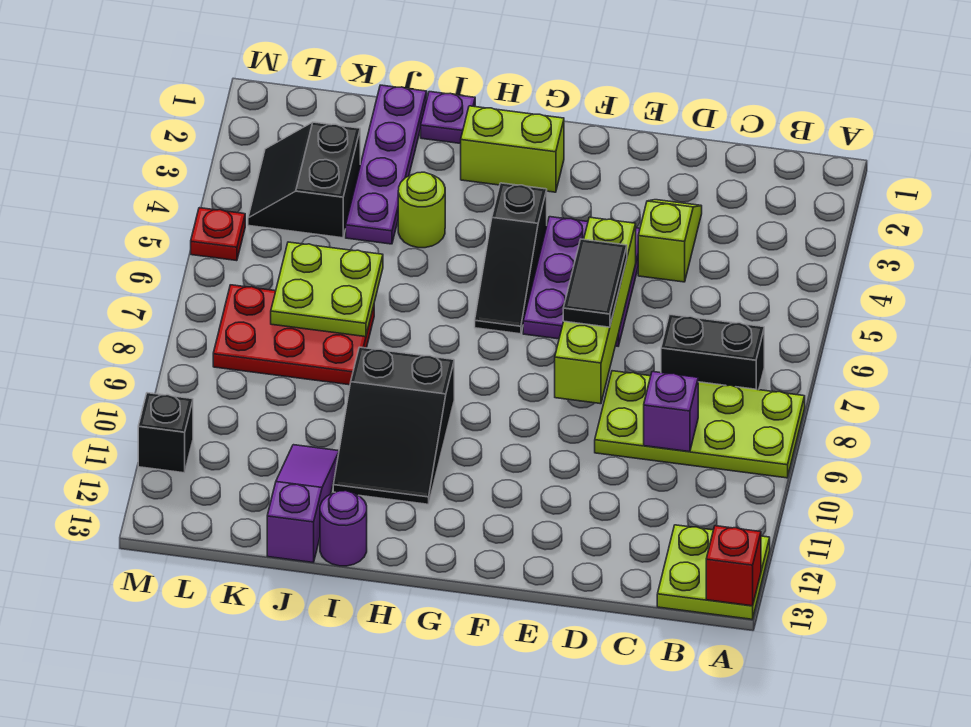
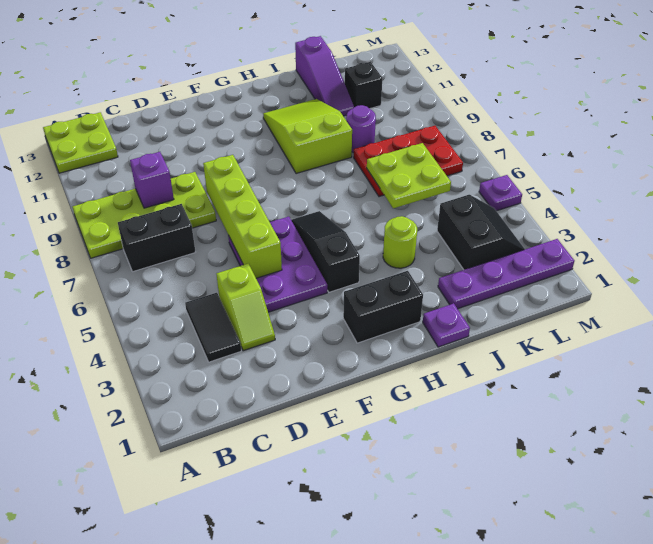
red 1x1 brick [706,526,761,606] -> none
black 1x2 tile [563,239,627,327] -> black 1x2 tile moved to [185,293,241,362]
lime 1x2 brick [461,106,564,192] -> black 1x2 brick [343,271,423,343]
black 2x3 slope [333,347,454,504] -> lime 2x3 slope [263,99,352,174]
purple 1x1 round brick [320,491,367,566] -> purple 1x1 round brick moved to [346,105,376,153]
purple 1x4 plate [346,85,427,244] -> purple 1x4 plate turned to [438,239,574,309]
red 1x1 plate [191,208,245,261] -> purple 1x1 plate [479,175,522,211]
black 1x1 brick [138,393,193,473] -> black 1x1 brick moved to [345,62,382,109]

